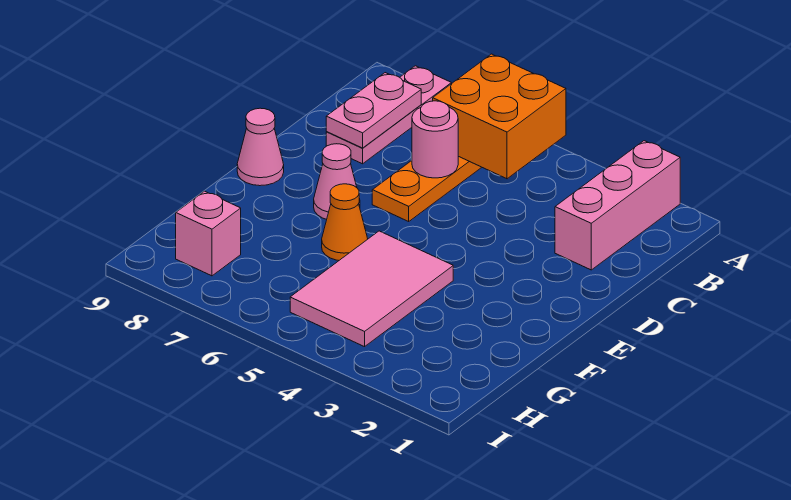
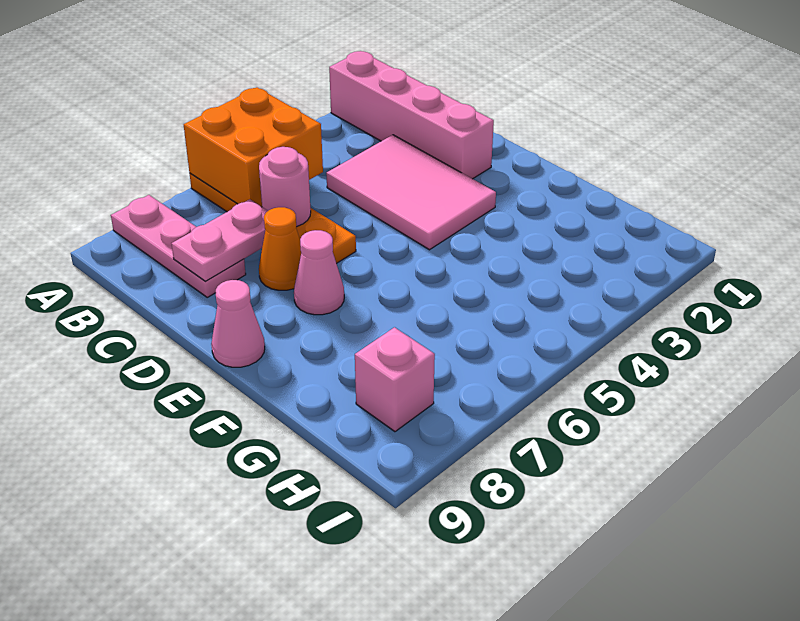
pink 1x3 brick [555,141,680,270] -> pink 1x4 brick [329,51,494,179]
pink 1x2 plate [326,73,421,148] -> pink 1x2 plate turned to [172,199,267,281]
pink 2x3 tile [290,231,453,347] -> pink 2x3 tile moved to [326,135,496,250]
orange 1x1 cone [322,184,368,260] -> orange 1x1 cone moved to [259,207,301,290]

